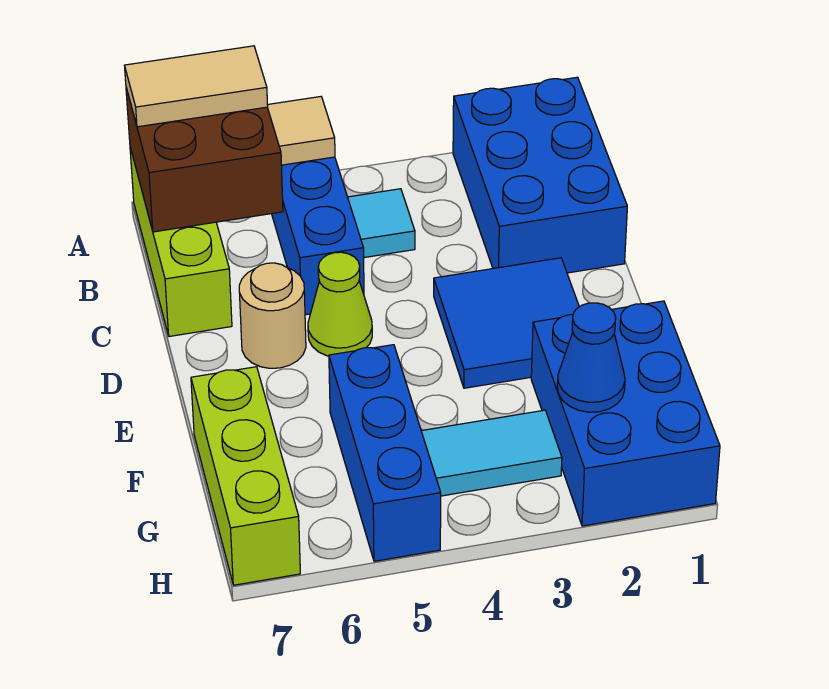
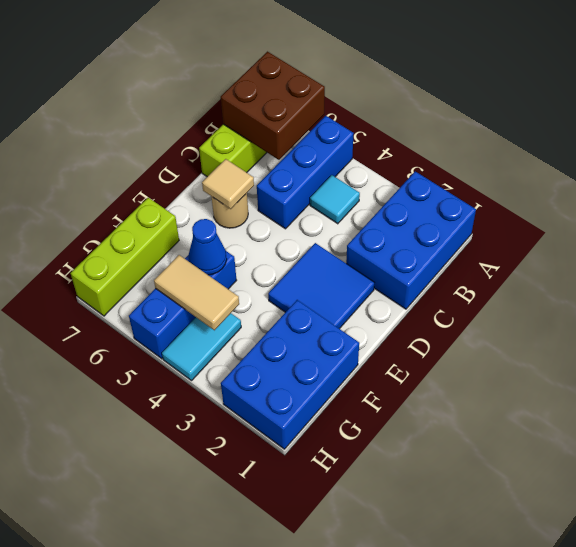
tan 1x1 tile [268,97,335,165] -> tan 1x1 tile moved to [202,159,254,209]
tan 1x2 tile [124,46,268,127] -> tan 1x2 tile moved to [154,255,239,330]
lime 1x1 cone [308,252,372,356] -> none
blue 1x1 cone [557,303,625,412] -> blue 1x1 cone moved to [189,219,227,275]
cyan 1x2 tile [421,410,562,496] -> cyan 1x2 tile turned to [162,314,241,381]

